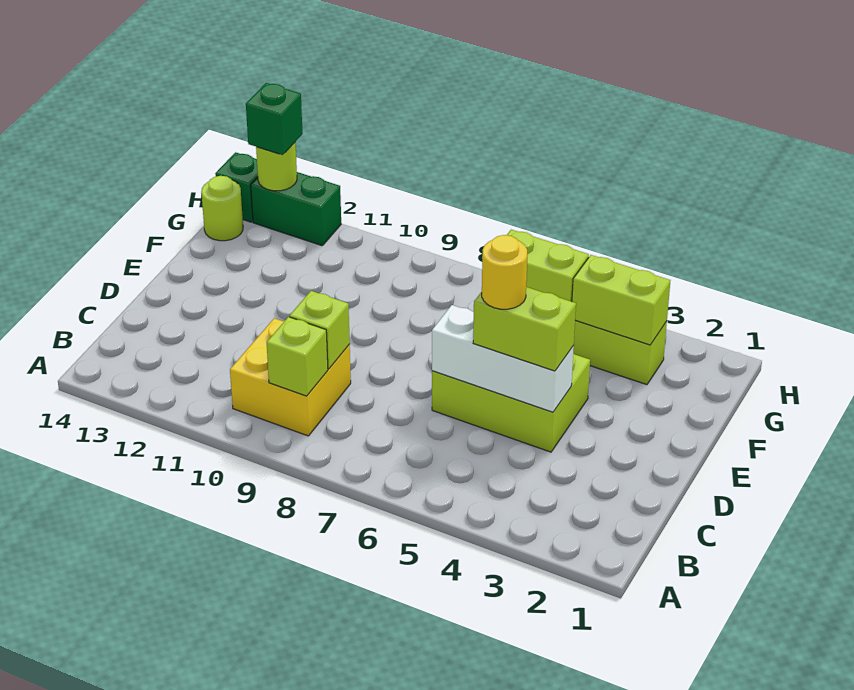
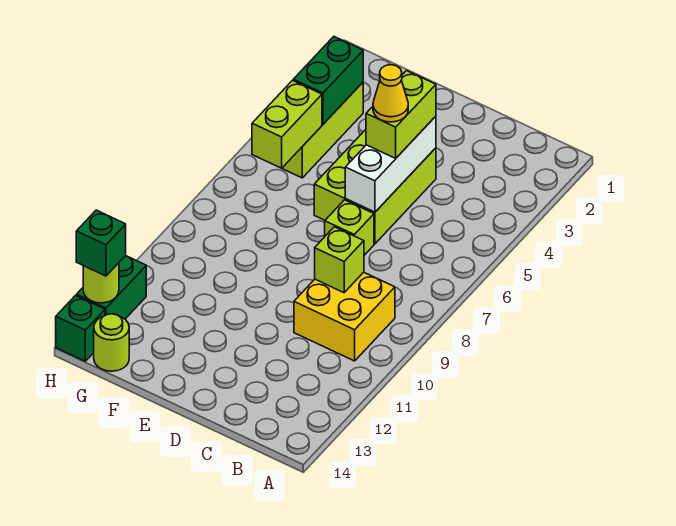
lime 1x1 brick [267,317,328,396] -> lime 1x1 brick moved to [325,200,374,255]
yellow 1x1 round brick [482,235,527,309] -> yellow 1x1 cone [373,65,408,122]
lime 1x2 brick [572,255,670,345] -> green 1x2 brick [293,37,363,124]

